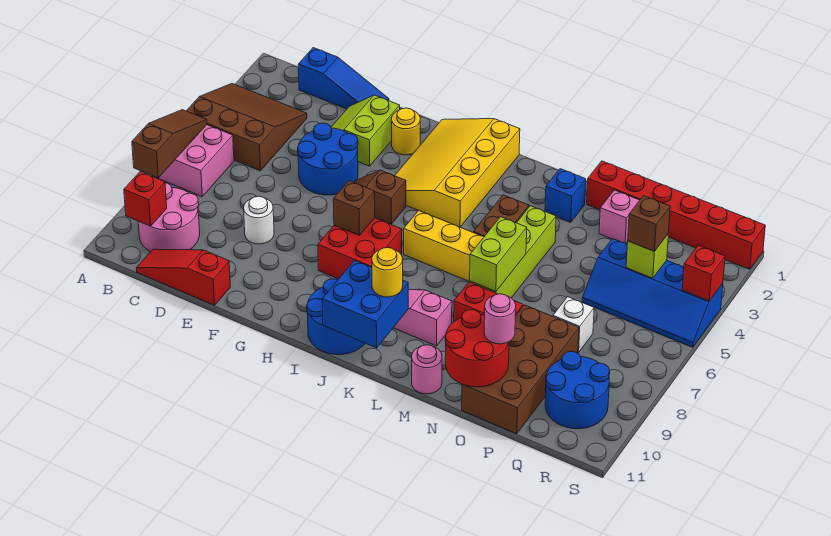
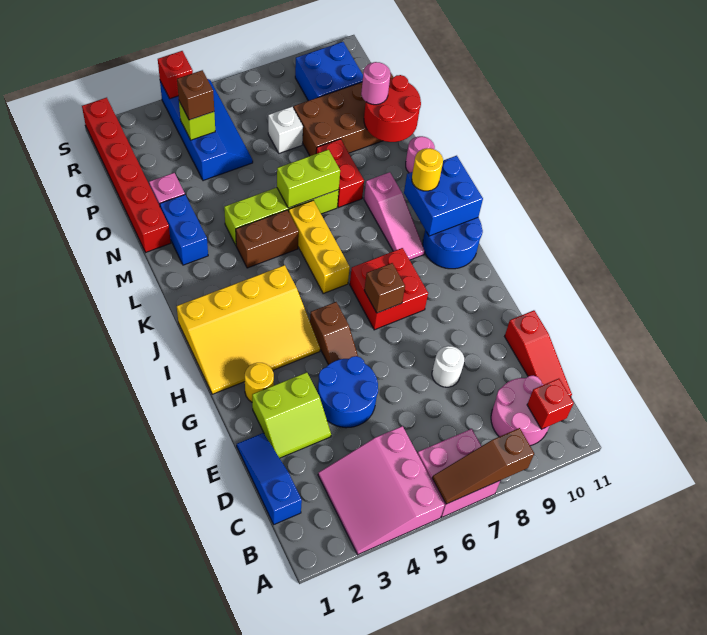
brown 3x3 slope [187,84,307,171] -> pink 3x3 slope [318,426,444,555]
blue 1x1 brick [545,169,586,222] -> blue 1x2 brick [160,195,208,265]
blue 2x2 round brick [545,352,610,429] -> blue 2x2 brick [295,42,363,101]

